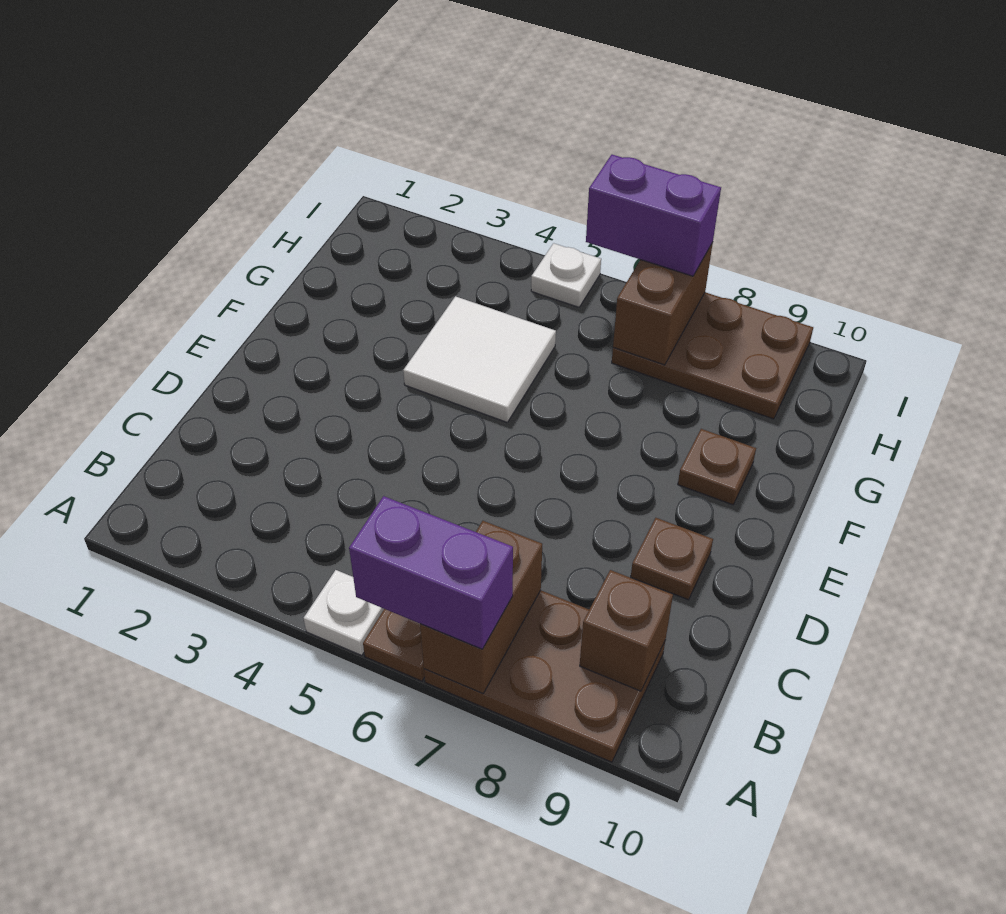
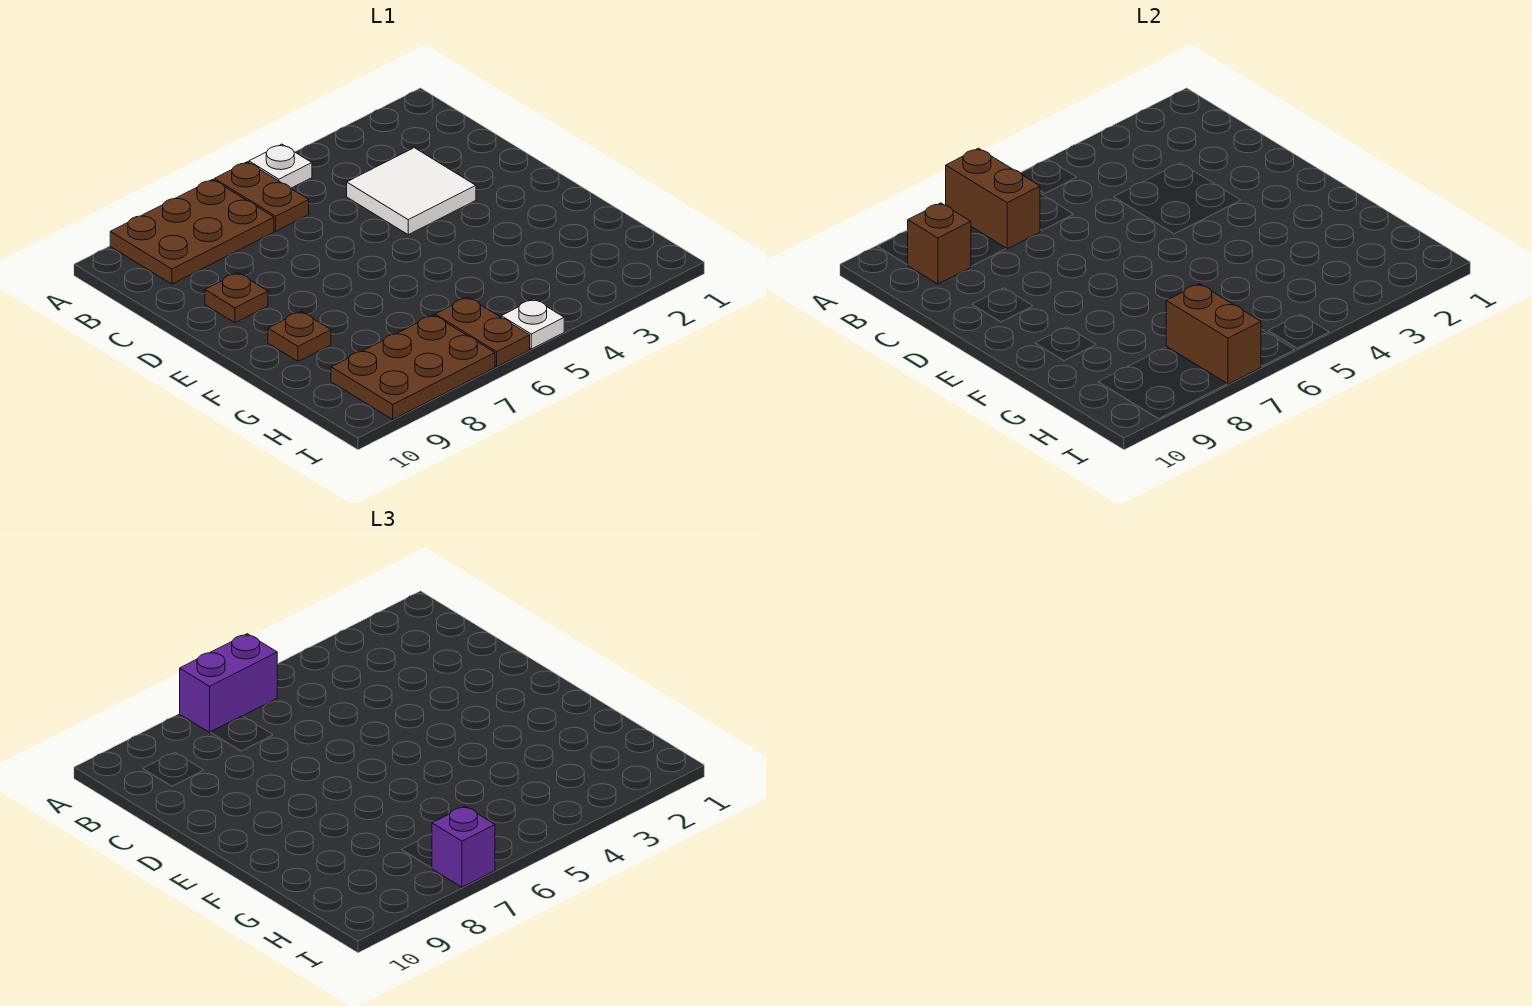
white 2x2 tile [403,296,556,422] -> white 2x2 tile moved to [347,148,476,235]
none -> brown 1x2 plate [435,297,530,367]
purple 1x2 brick [586,155,721,276] -> purple 1x1 brick [432,806,495,887]

